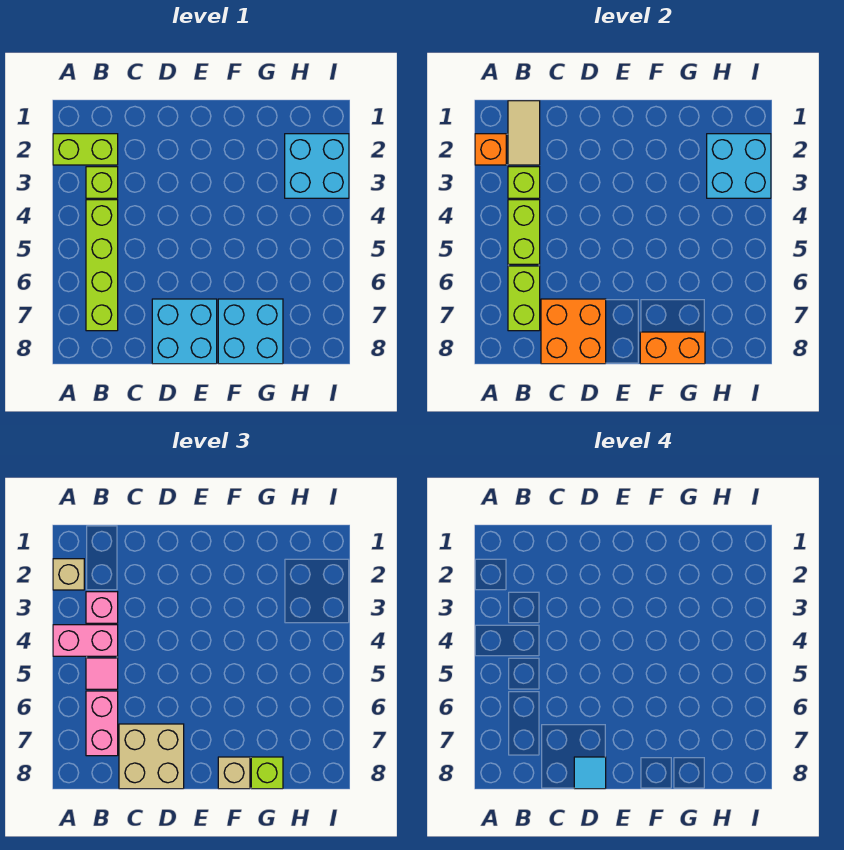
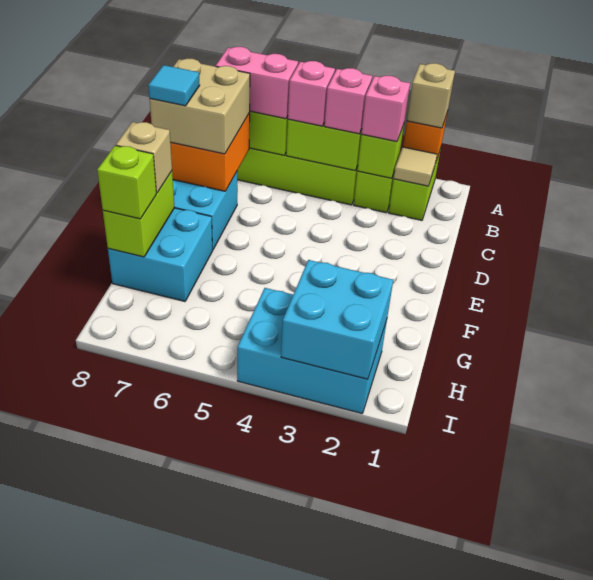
pink 1x2 brick [53,625,118,656] -> pink 1x1 brick [324,68,372,134]
tan 1x2 tile [508,101,540,165] -> tan 1x1 tile [394,147,437,186]
pink 1x1 tile [86,658,118,689] -> pink 1x1 brick [288,61,335,126]
orange 1x2 brick [640,332,705,364] -> lime 1x2 brick [103,171,174,257]
cyan 2x2 brick [285,134,349,198] -> cyan 2x3 brick [237,288,387,413]

